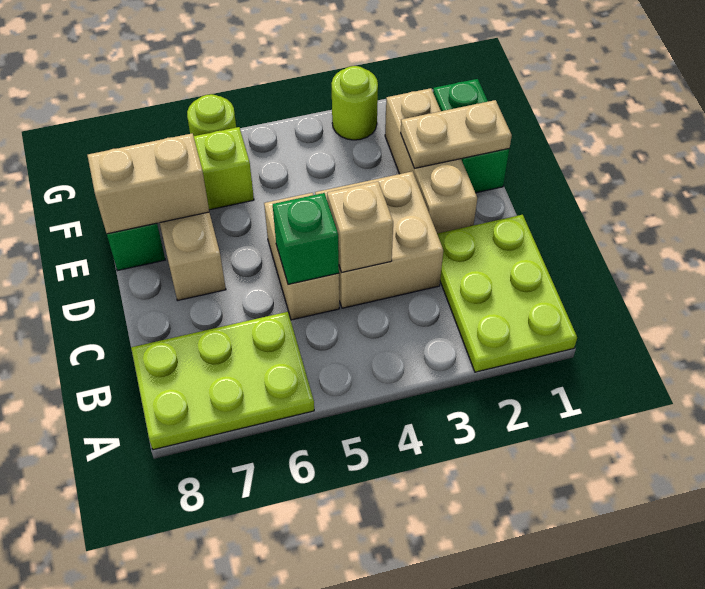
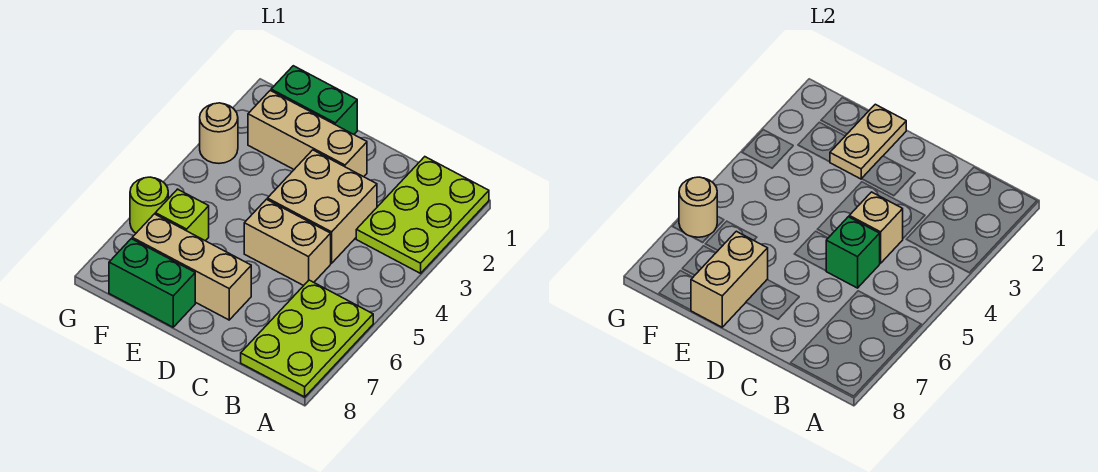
lime 2x3 plate [437,215,577,372] -> lime 2x3 plate turned to [356,157,489,273]
lime 1x1 round brick [331,66,378,140] -> tan 1x1 round brick [200,103,238,163]
none -> tan 1x1 round brick [679,177,717,237]

